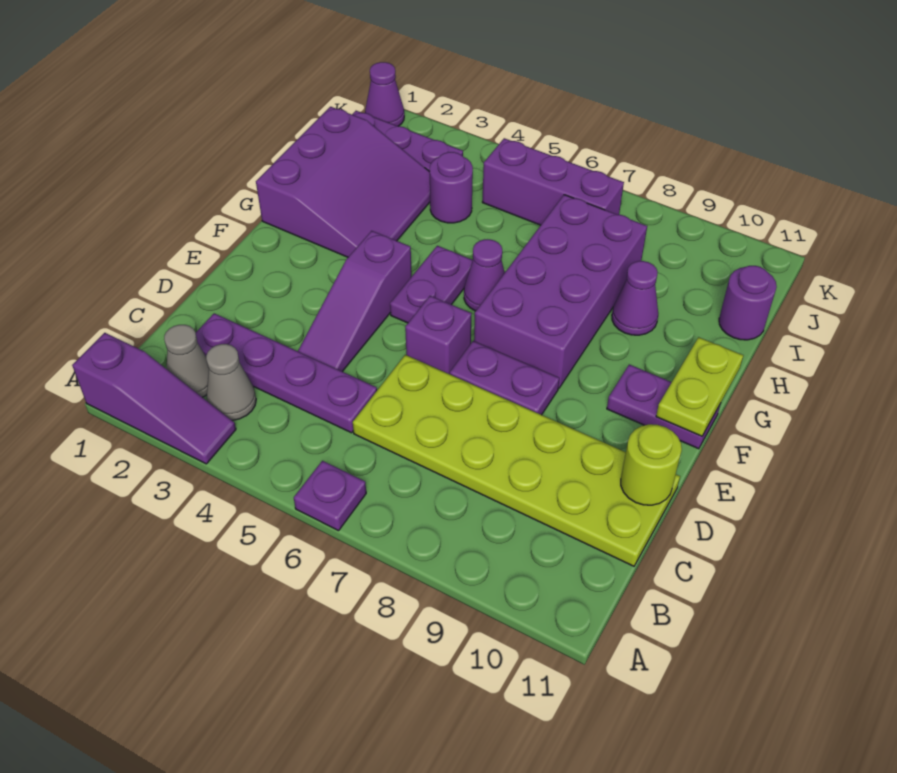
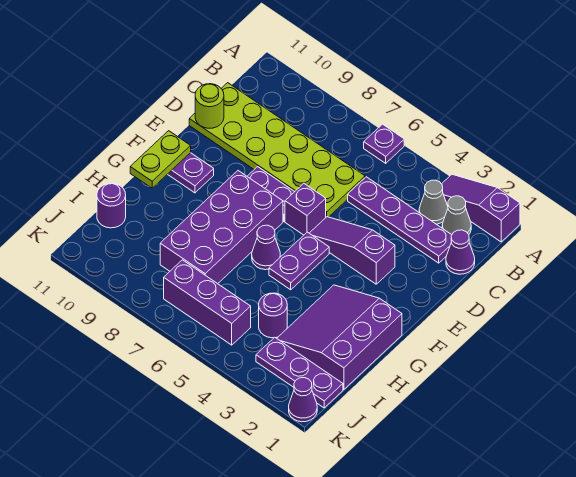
purple 1x3 slope [298,231,412,372] -> purple 1x3 slope turned to [309,217,395,284]
purple 1x1 cone [612,261,658,335] -> purple 1x1 cone moved to [446,230,475,274]

